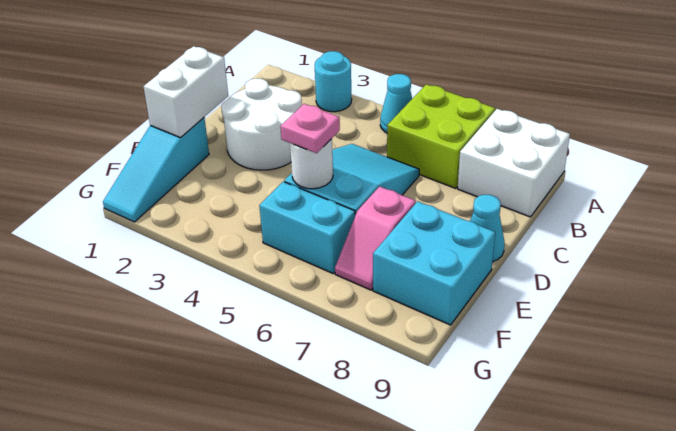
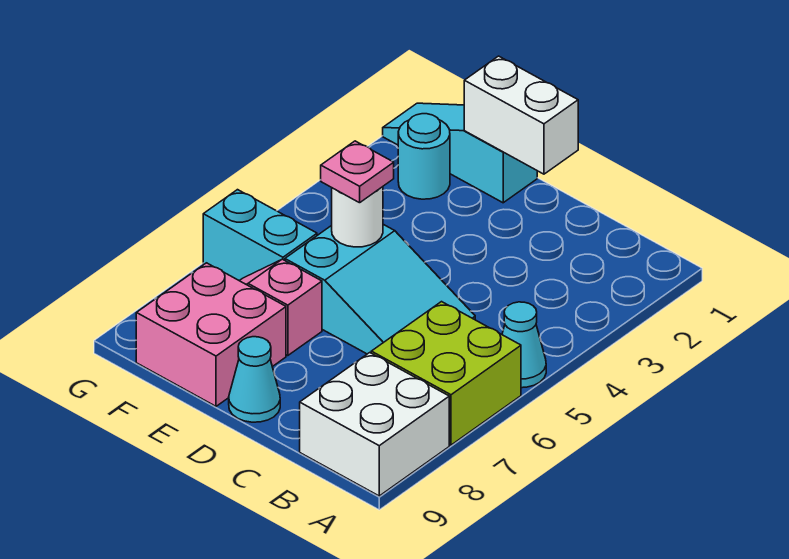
cyan 1x1 round brick [315,51,352,112] -> cyan 1x1 round brick moved to [398,114,450,199]
white 2x2 round brick [221,79,302,170] -> none
cyan 2x2 brick [373,201,495,325] -> pink 2x2 brick [136,263,286,406]
cyan 1x2 brick [259,182,355,273] -> cyan 1x2 brick turned to [203,190,317,280]

